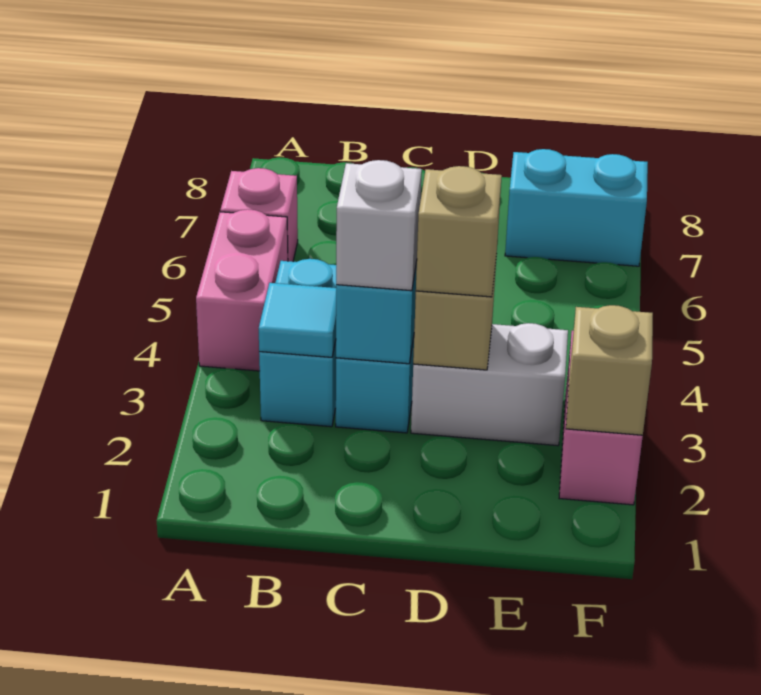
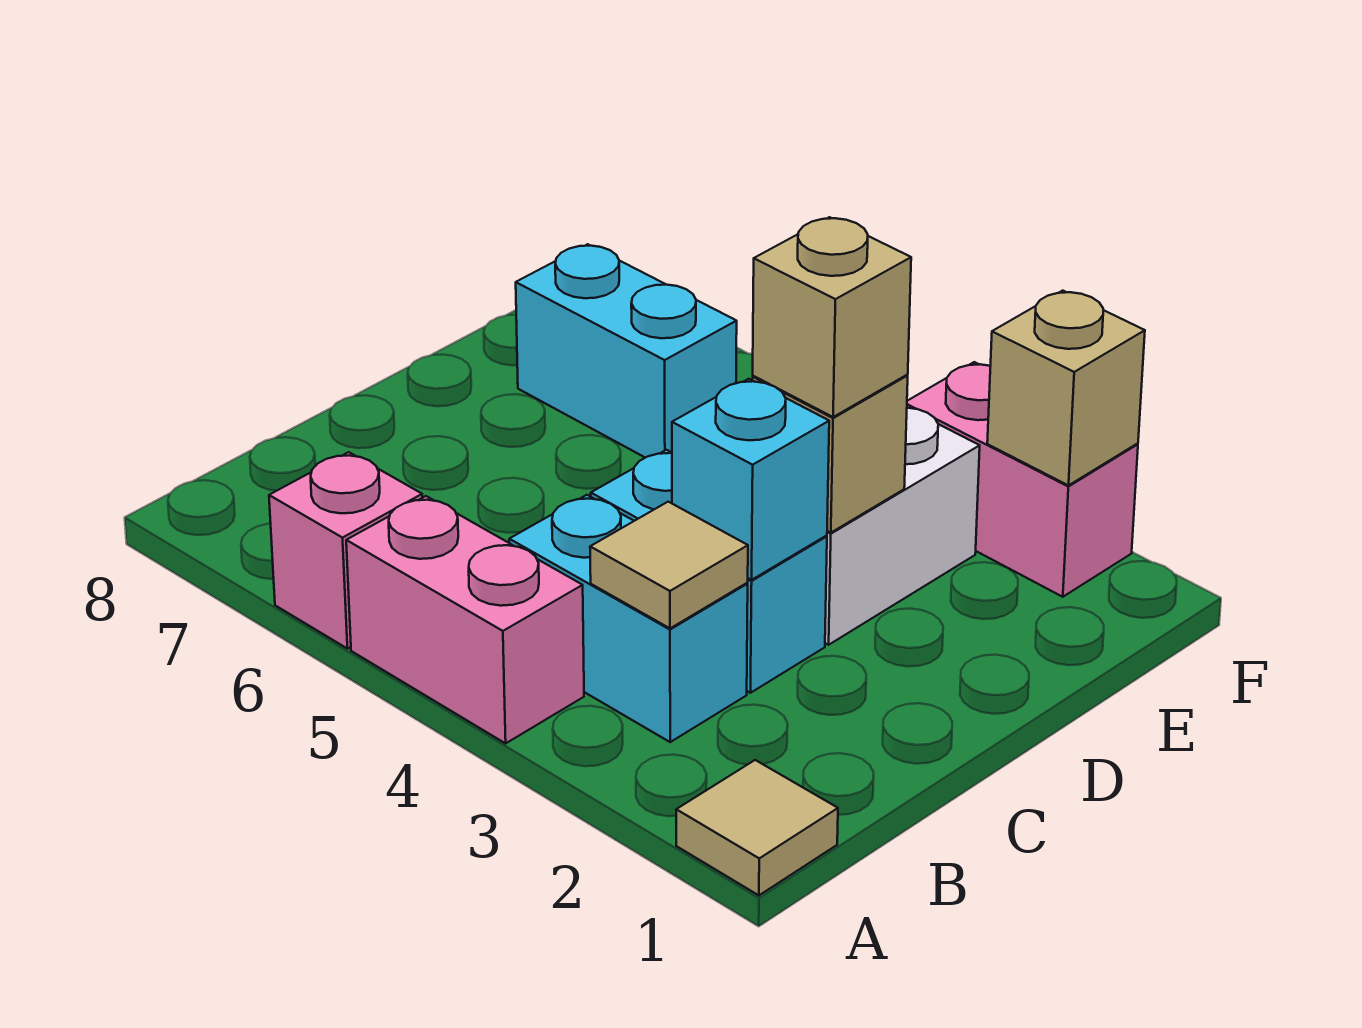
none -> tan 1x1 tile [676,760,838,895]
cyan 1x1 tile [259,283,336,357] -> tan 1x1 tile [590,502,748,628]
white 1x1 brick [336,160,422,291] -> none
cyan 1x2 brick [505,149,648,266] -> cyan 1x2 brick turned to [516,244,737,458]

